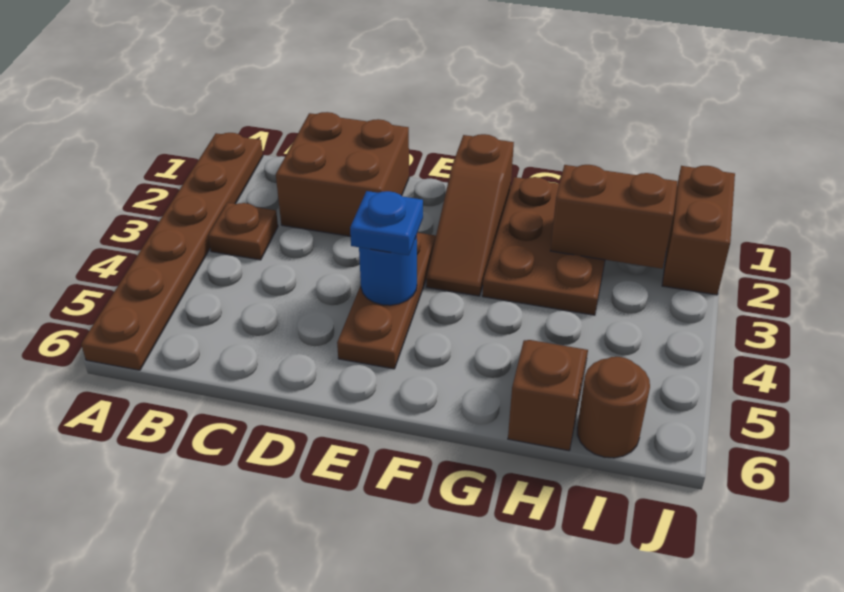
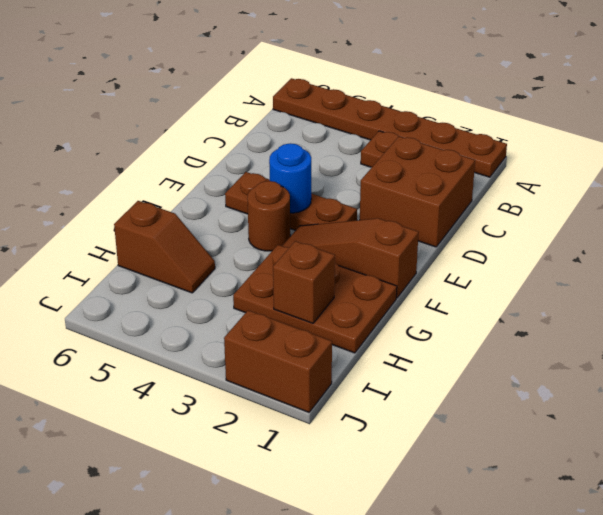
blue 1x1 plate [350,191,423,255] -> none
brown 1x2 brick [550,165,678,269] -> brown 1x1 brick [273,241,335,324]
brown 1x1 round brick [577,357,650,458] -> brown 1x1 round brick moved to [247,181,290,251]

